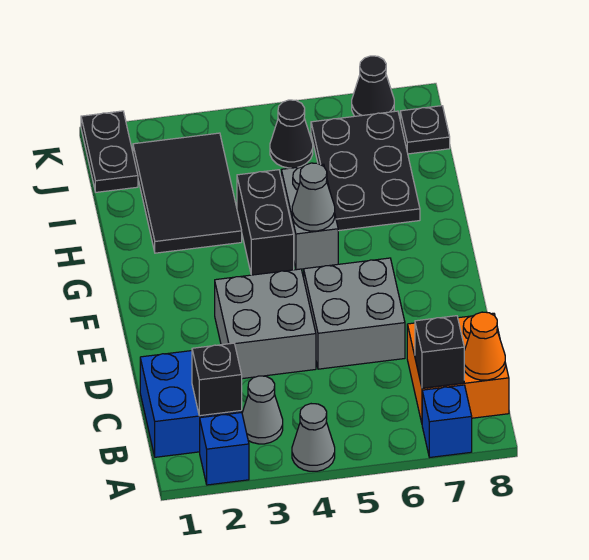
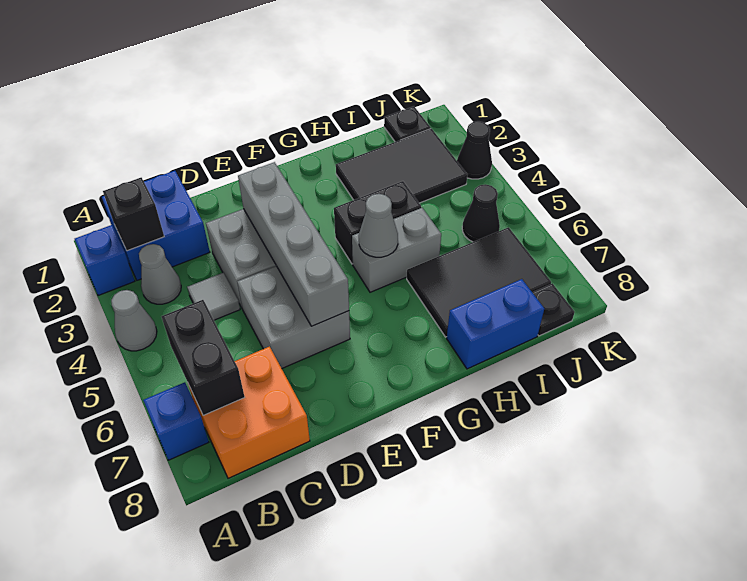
black 1x1 brick [415,316,464,388] -> black 1x2 brick [161,300,245,415]
orange 1x1 cone [464,312,505,380] -> none
none -> grey 1x1 tile [187,273,240,320]
none -> grey 1x4 brick [238,162,349,326]
black 2x3 plate [311,111,420,231] -> black 2x3 tile [407,227,551,337]
none -> blue 1x2 brick [447,279,544,369]
black 1x2 plate [81,111,138,192] -> black 1x1 plate [384,106,431,142]
black 1x1 cone [352,56,394,116] -> black 1x1 cone moved to [457,121,492,179]

